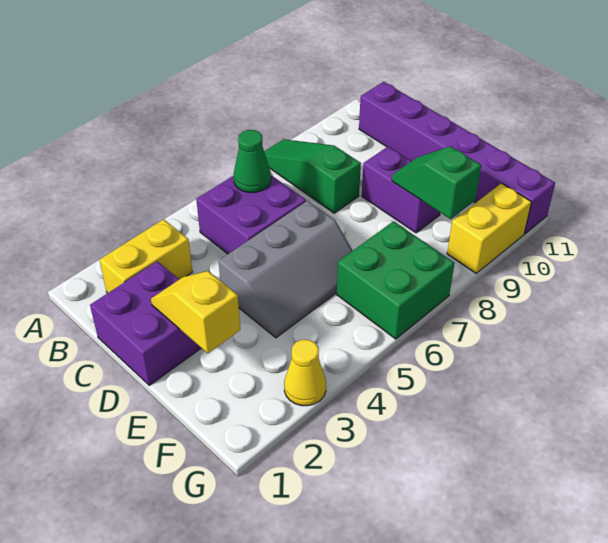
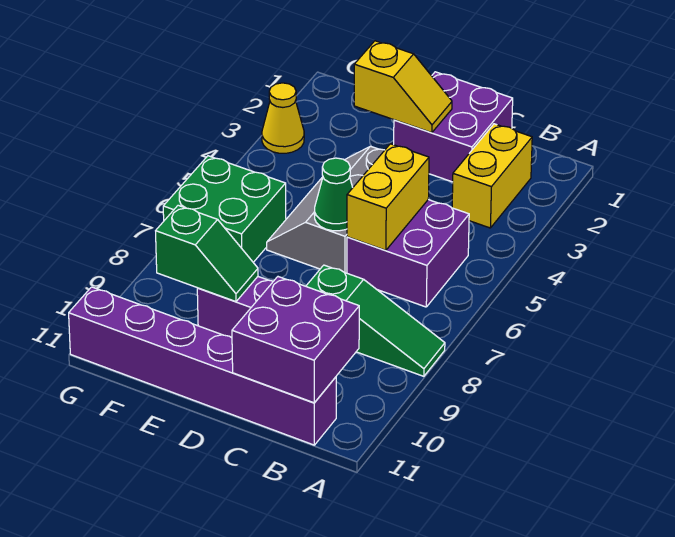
green 1x1 cone [234,130,271,193] -> green 1x1 cone moved to [314,158,353,231]
none -> purple 2x2 brick [232,277,359,403]
yellow 1x2 brick [447,183,531,273] -> yellow 1x2 brick moved to [347,144,429,251]

